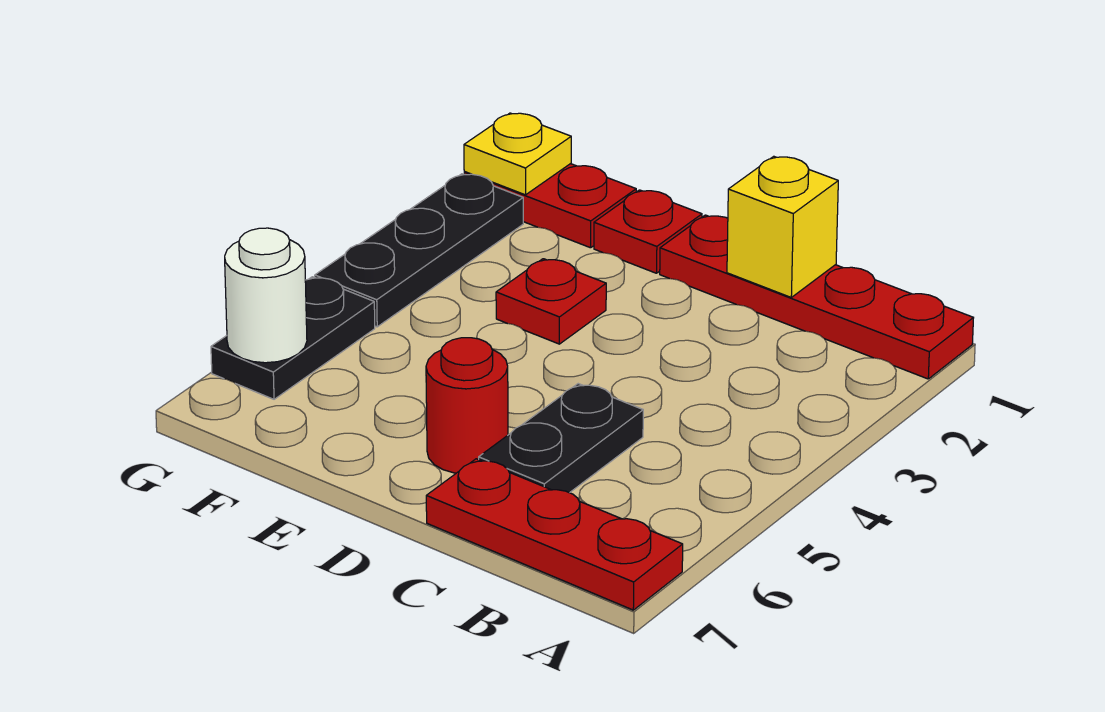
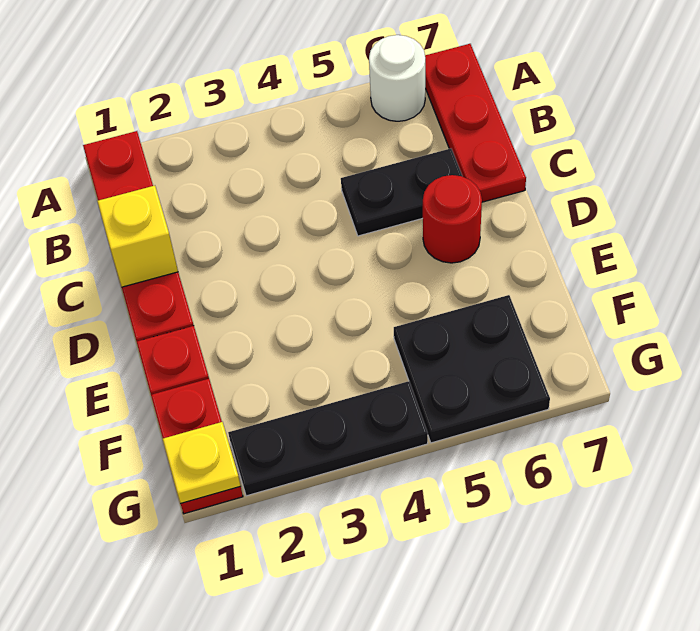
red 1x1 plate [496,259,606,344] -> none
black 1x2 plate [211,277,375,399] -> black 2x2 plate [394,295,550,443]
white 1x1 round brick [225,228,307,363] -> white 1x1 round brick moved to [369,35,425,121]

